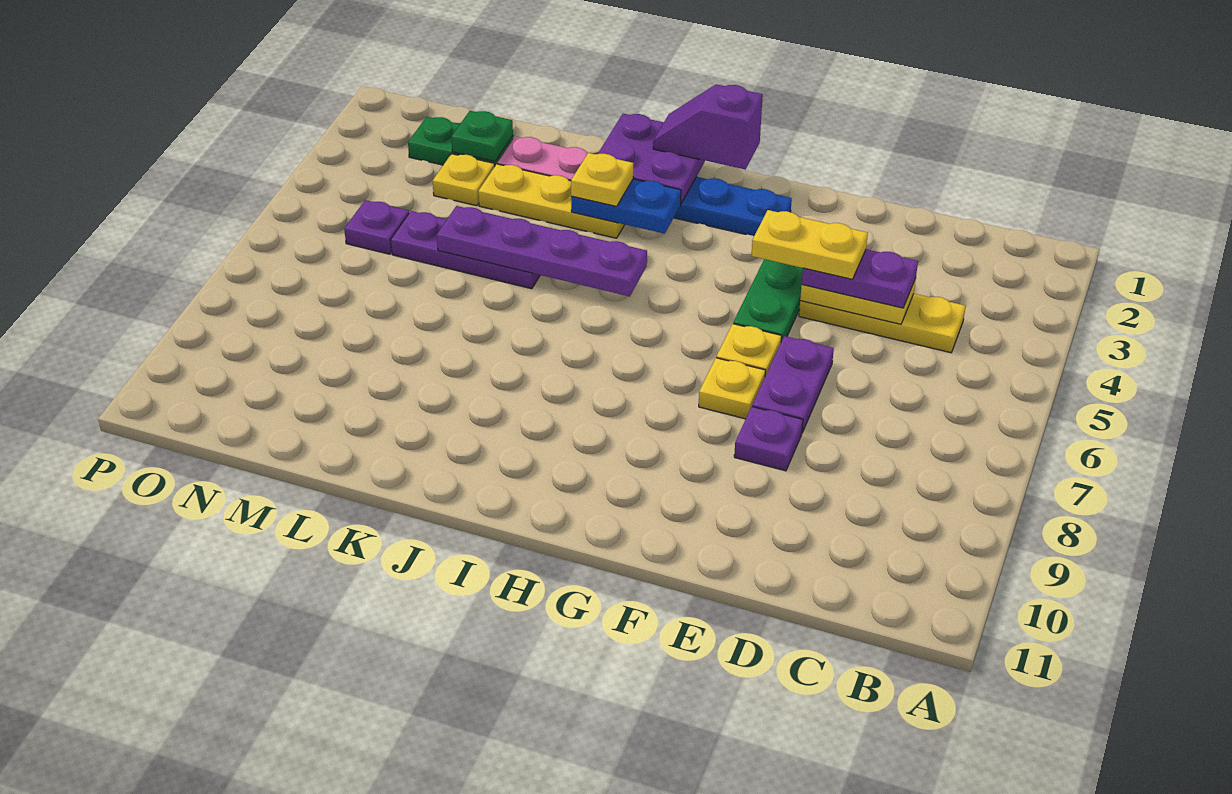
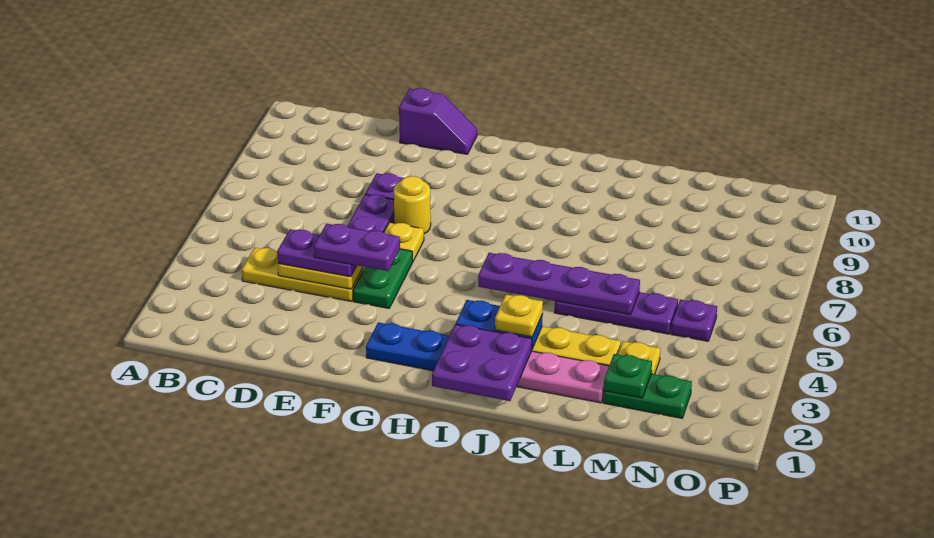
yellow 1x2 plate [751,210,868,279] -> purple 1x2 plate [314,224,400,271]
yellow 1x1 plate [699,358,766,419] -> yellow 1x1 round brick [394,176,431,234]
purple 1x2 slope [653,84,763,169] -> purple 1x2 slope moved to [399,88,477,154]

